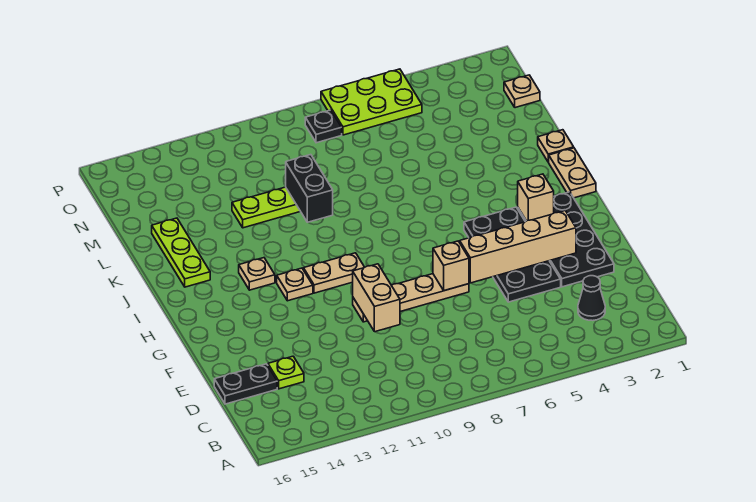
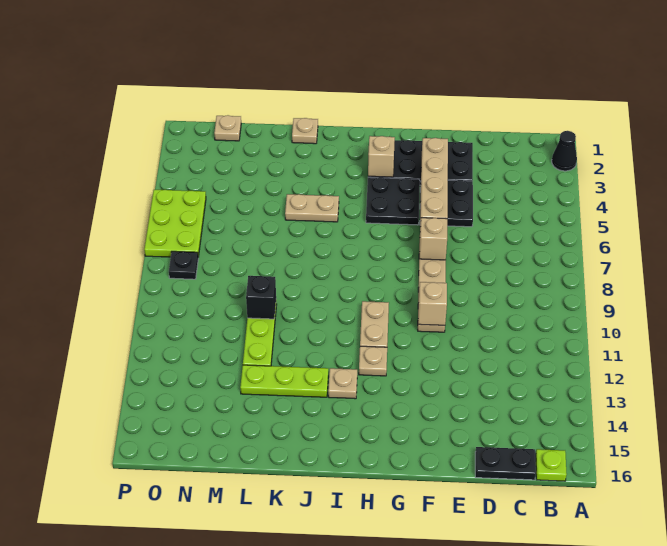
black 1x1 cone [578,276,605,321] -> black 1x1 cone moved to [552,131,577,171]
lime 1x1 plate [268,356,304,389] -> lime 1x1 plate moved to [535,449,567,481]
black 1x2 plate [214,364,277,404] -> black 1x2 plate turned to [475,447,536,480]
tan 1x2 brick [353,264,400,332] -> tan 1x1 brick [418,282,447,325]
tan 1x2 plate [549,148,596,198] -> tan 1x2 plate moved to [285,194,339,222]
lime 1x3 plate [152,218,210,287] -> lime 1x3 plate moved to [240,365,328,397]
black 1x2 brick [286,155,333,222] -> black 1x1 brick [246,276,276,319]

